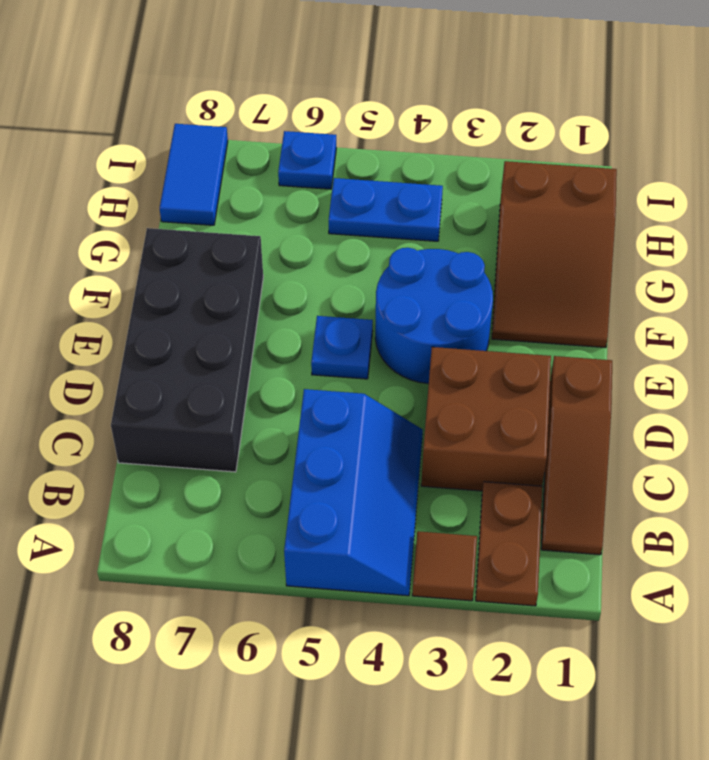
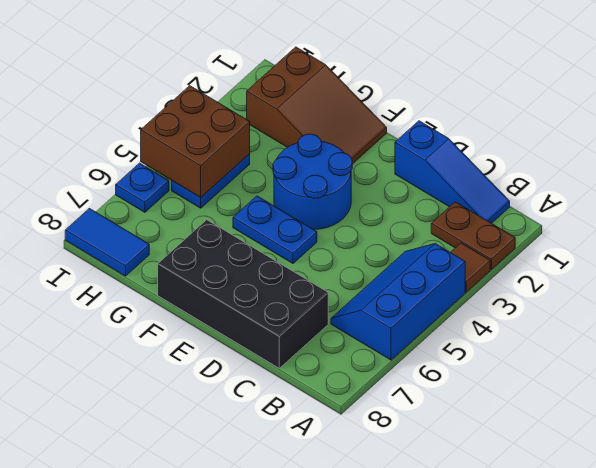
blue 2x3 slope [284,389,423,596] -> blue 2x3 slope turned to [331,244,465,360]
brown 1x3 slope [541,356,612,555] -> blue 1x3 slope [395,121,510,223]
brown 2x2 brick [421,347,551,491] -> brown 2x2 brick moved to [141,86,250,197]
blue 1x1 plate [311,316,373,379] -> blue 1x2 plate [233,196,317,263]

